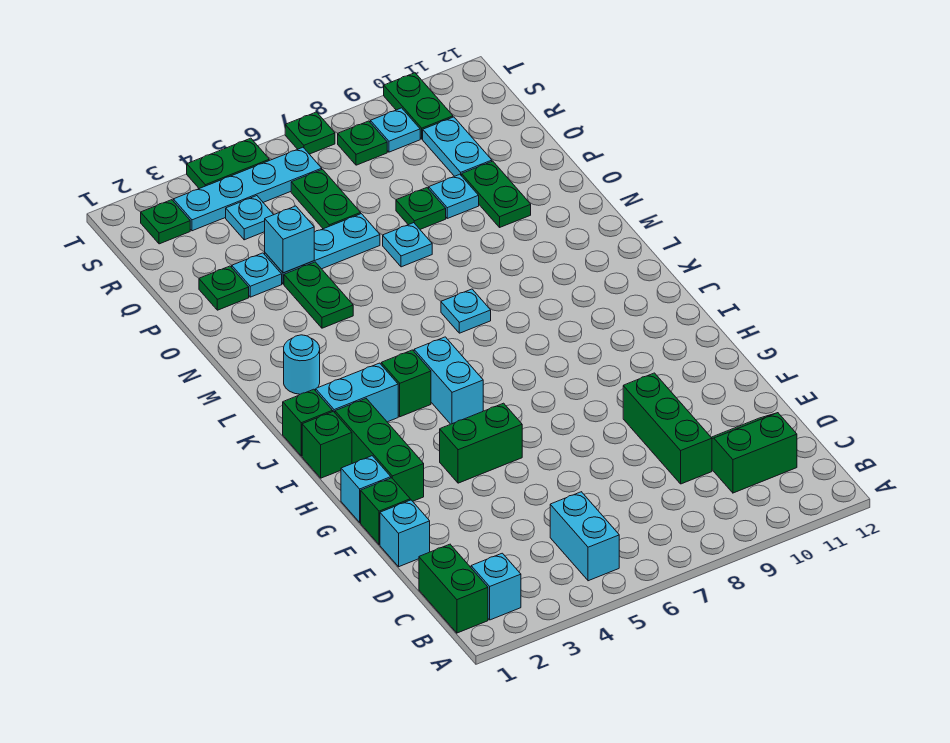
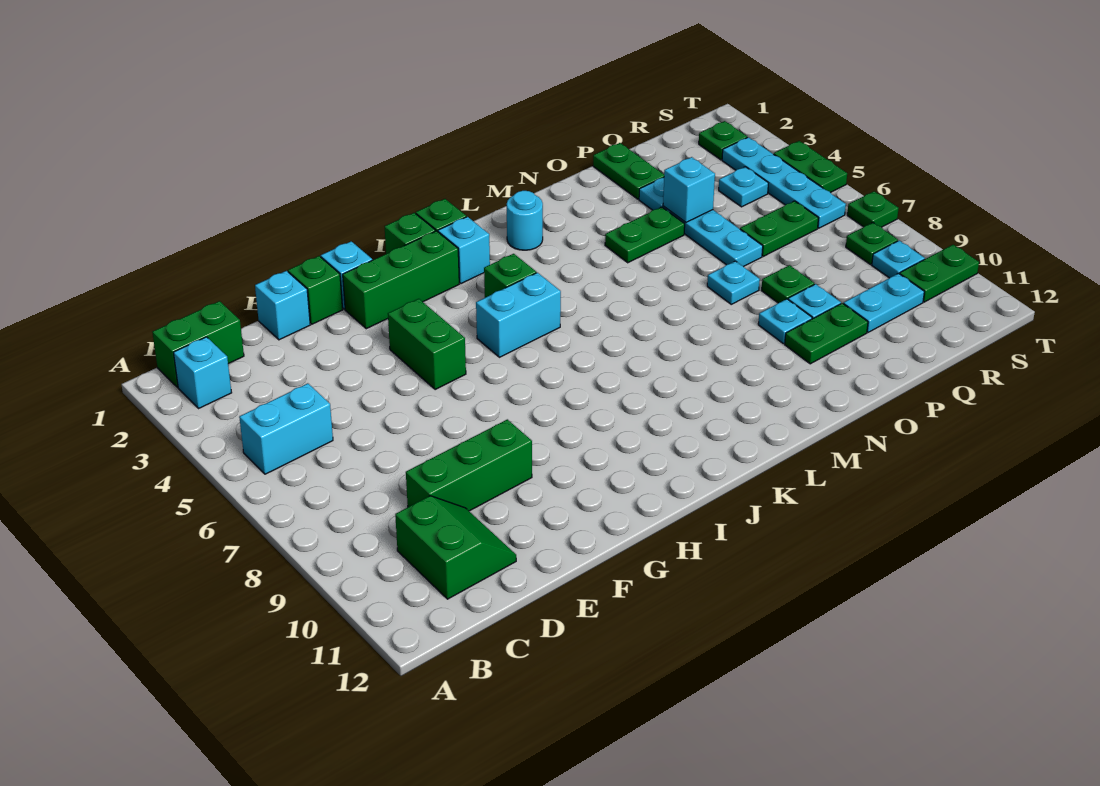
cyan 1x2 brick [316,363,398,422] -> cyan 1x1 brick [438,217,490,284]
cyan 1x1 plate [441,289,491,333] -> cyan 1x1 plate moved to [758,299,812,344]
green 1x1 plate [199,266,249,310] -> green 1x2 plate [593,143,664,199]

